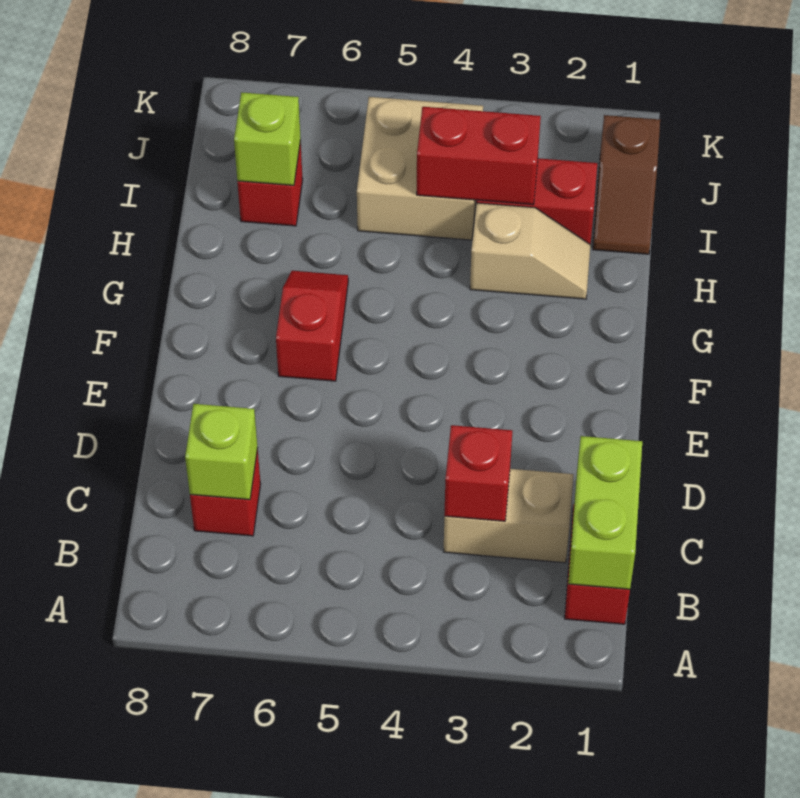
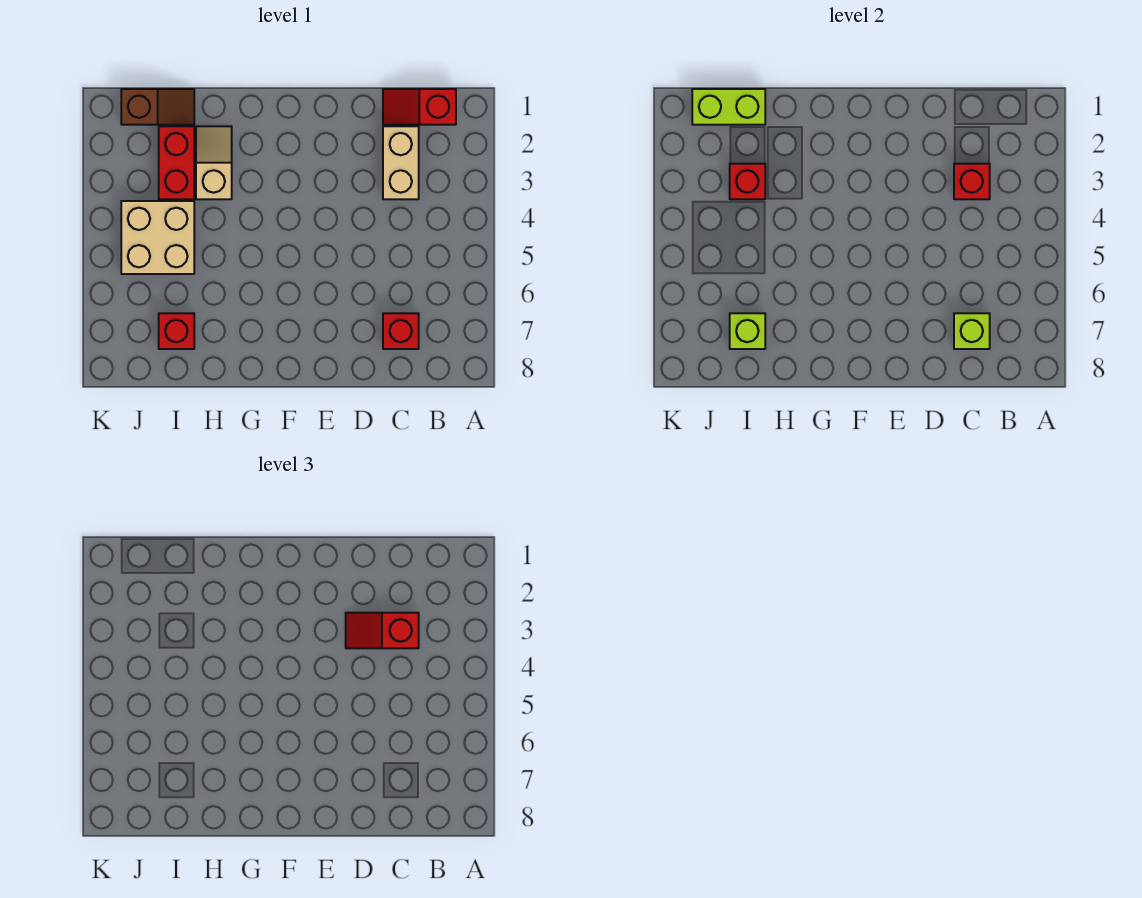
lime 1x2 brick [568,436,642,589] -> lime 1x2 brick moved to [692,89,765,125]
red 1x2 slope [276,271,348,381] -> red 1x2 slope moved to [346,613,419,648]
red 1x2 brick [417,107,541,205] -> red 1x1 brick [730,164,765,199]

